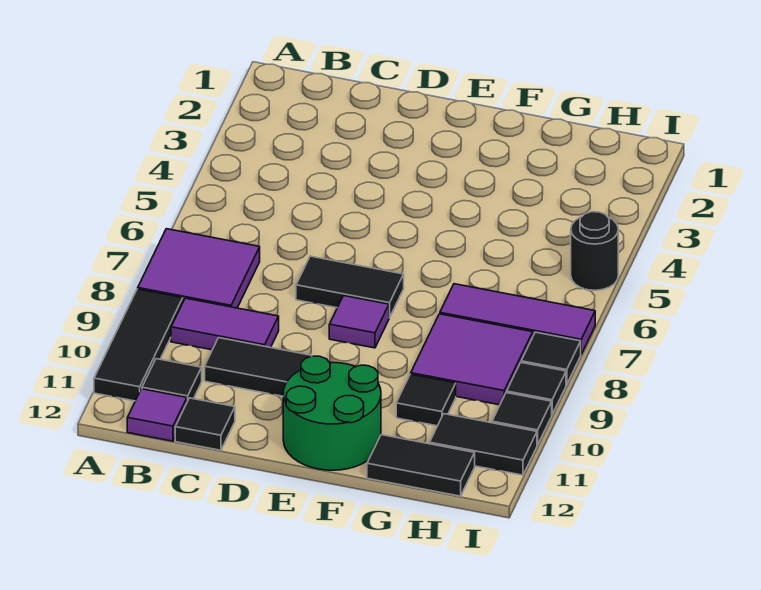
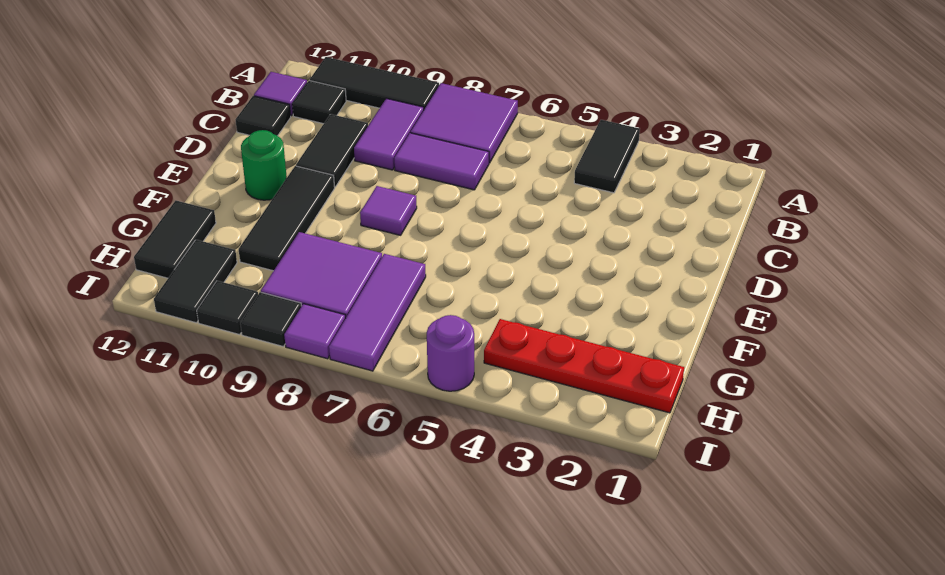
none -> purple 1x2 tile [394,133,489,190]
black 1x2 tile [296,256,404,318] -> black 1x2 tile moved to [574,120,640,193]
green 2x2 round brick [283,356,381,470] -> green 1x1 round brick [241,130,287,200]
black 1x1 tile [396,374,456,426] -> black 1x3 tile [239,166,335,271]
none -> red 1x4 plate [484,319,684,413]
black 1x1 round brick [571,212,618,290] -> purple 1x1 round brick [427,315,474,391]
black 1x1 tile [521,332,581,385] -> purple 1x1 tile [284,304,346,359]

